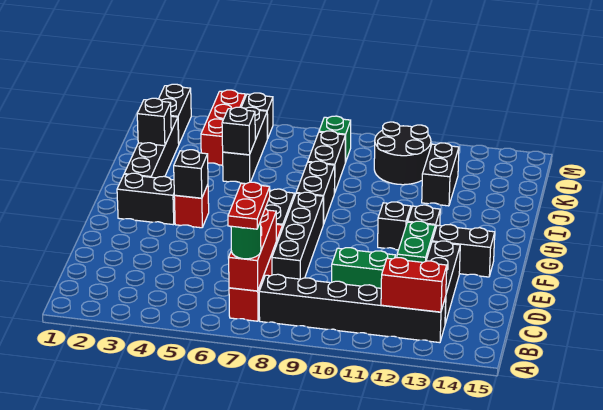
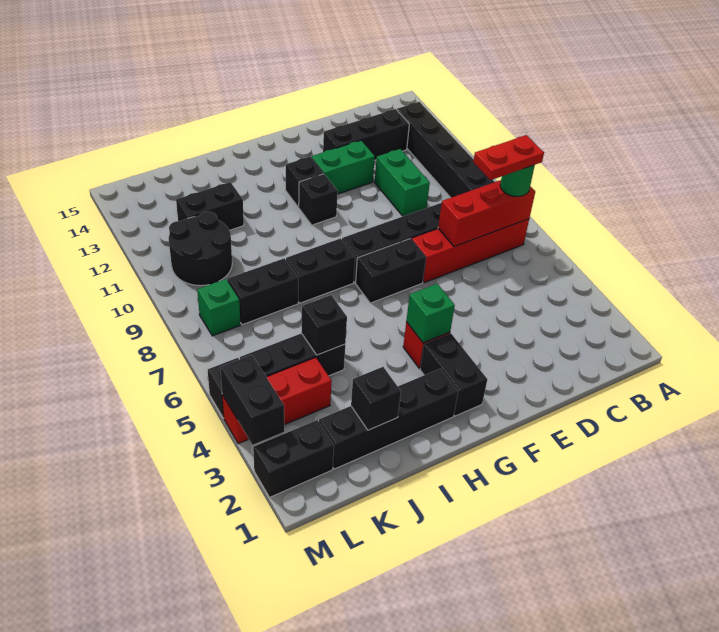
red 1x2 brick [381,258,447,312] -> none
black 1x2 brick [432,225,495,277] -> black 1x2 brick moved to [220,355,284,445]
black 1x1 brick [174,150,208,198] -> green 1x1 brick [406,284,455,343]

